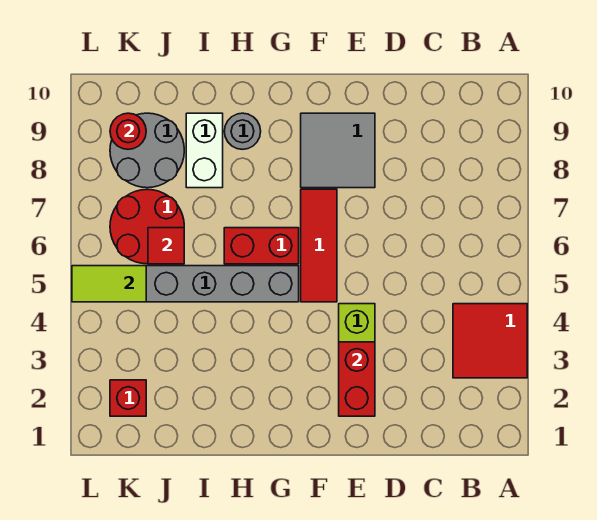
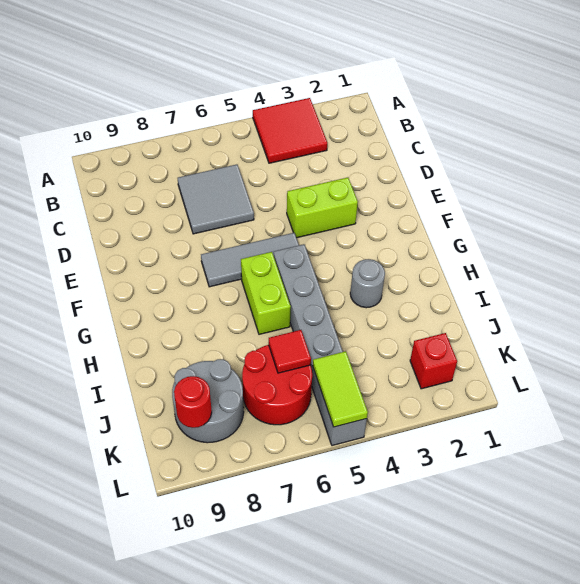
red 1x2 brick [339,342,375,416] -> none
grey 2x2 tile [301,113,375,188] -> grey 2x2 tile moved to [178,164,254,234]
red 1x3 tile [301,189,337,302] -> grey 1x3 tile [201,233,299,287]
red 1x2 brick [224,228,299,264] -> lime 1x2 brick [241,252,291,334]
grey 1x1 round brick [224,113,261,149] -> grey 1x1 round brick moved to [350,259,385,308]
white 1x2 brick [186,113,223,188] -> none

